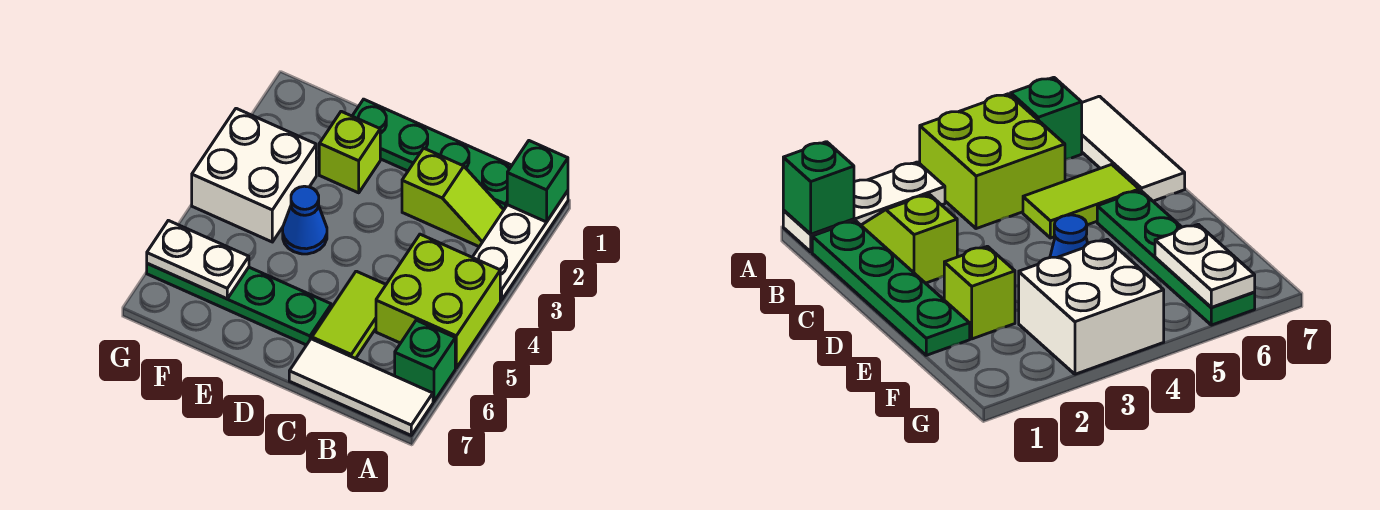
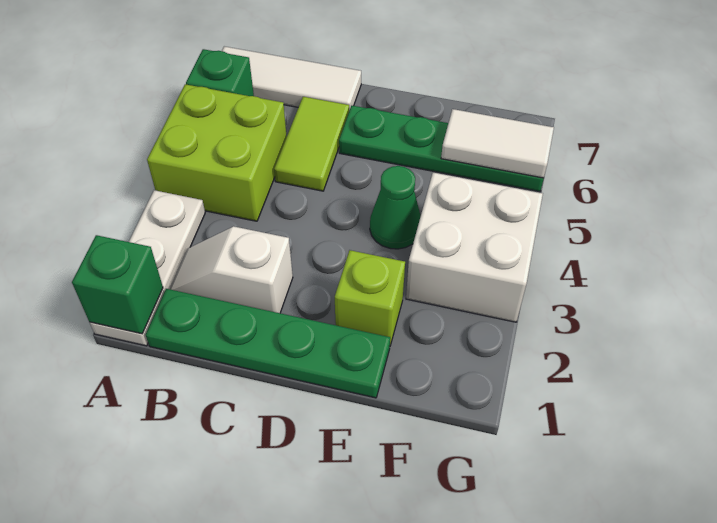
lime 1x2 slope [402,148,504,247] -> white 1x2 slope [170,227,293,313]
blue 1x1 cone [283,186,327,254] -> green 1x1 cone [370,166,421,249]
white 1x2 plate [147,220,249,299] -> white 1x2 tile [441,109,554,178]

